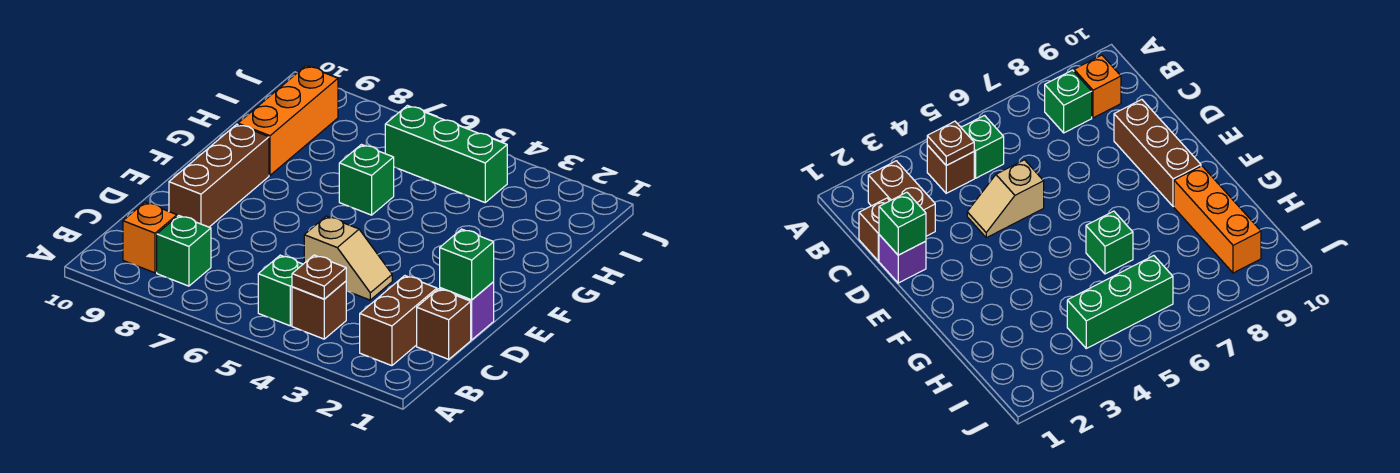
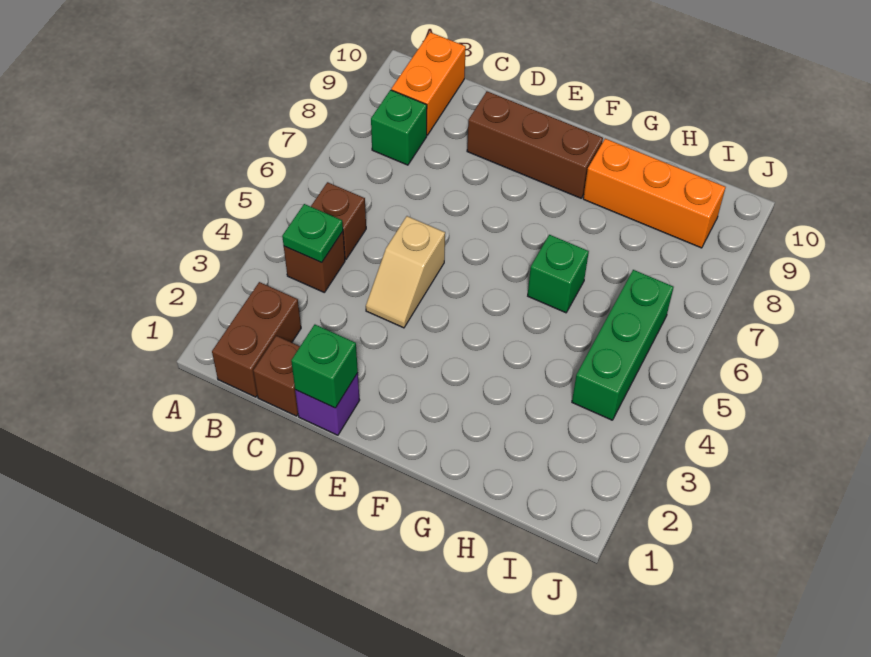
brown 1x2 brick [360,276,437,366] -> brown 1x2 brick turned to [212,282,301,397]
brown 1x1 plate [292,255,346,299] -> green 1x1 plate [282,204,343,262]
green 1x1 brick [258,255,303,326] -> brown 1x1 brick [311,182,366,259]
orange 1x1 brick [123,202,177,273] -> orange 1x2 brick [391,32,466,135]

